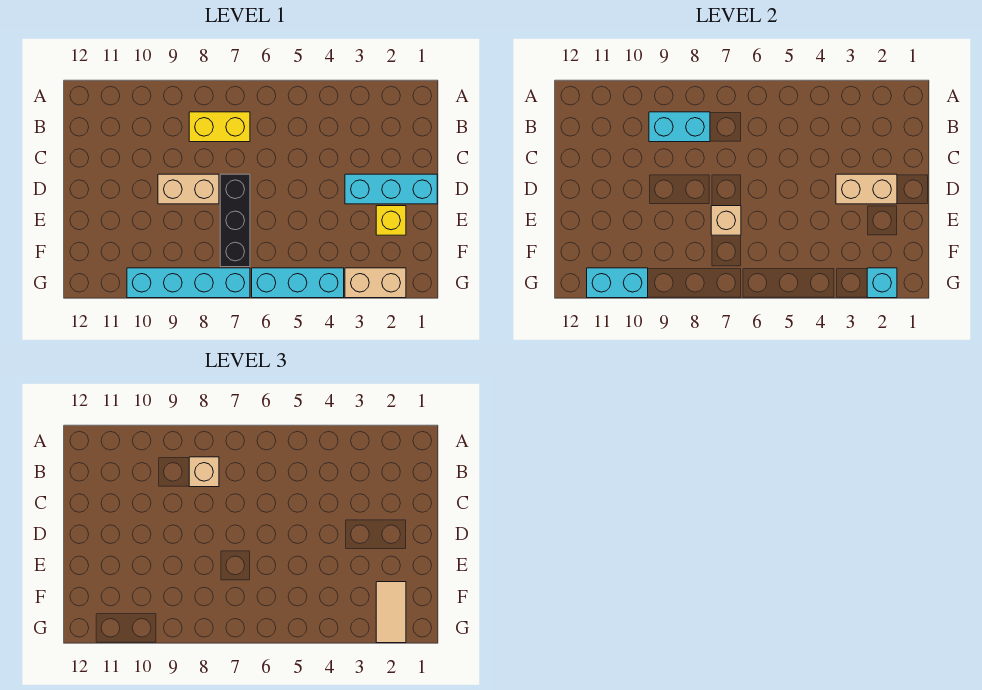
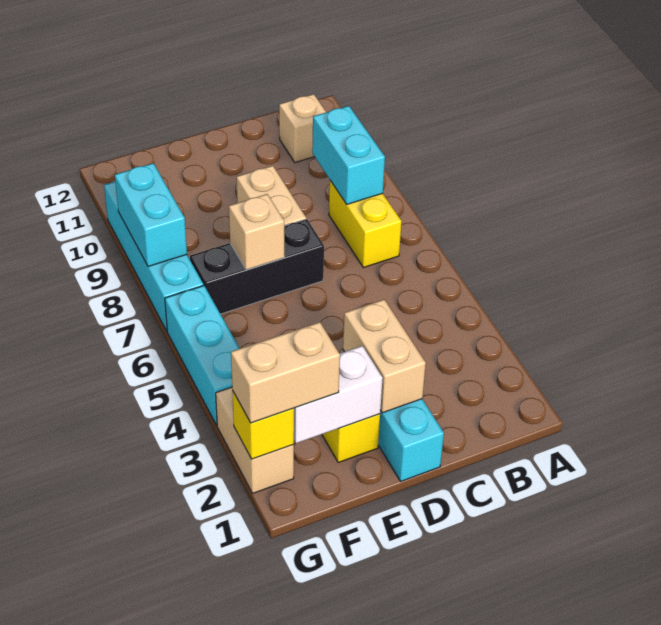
tan 1x1 brick [189,457,219,487] -> tan 1x1 brick moved to [279,94,326,162]
none -> white 1x2 brick [294,346,383,443]
tan 1x2 tile [376,582,406,643] -> tan 1x2 brick [231,322,340,423]
cyan 1x1 brick [867,268,897,298] -> yellow 1x1 brick [232,390,294,459]
cyan 1x2 brick [587,268,648,298] -> cyan 1x2 brick moved to [115,163,187,266]

